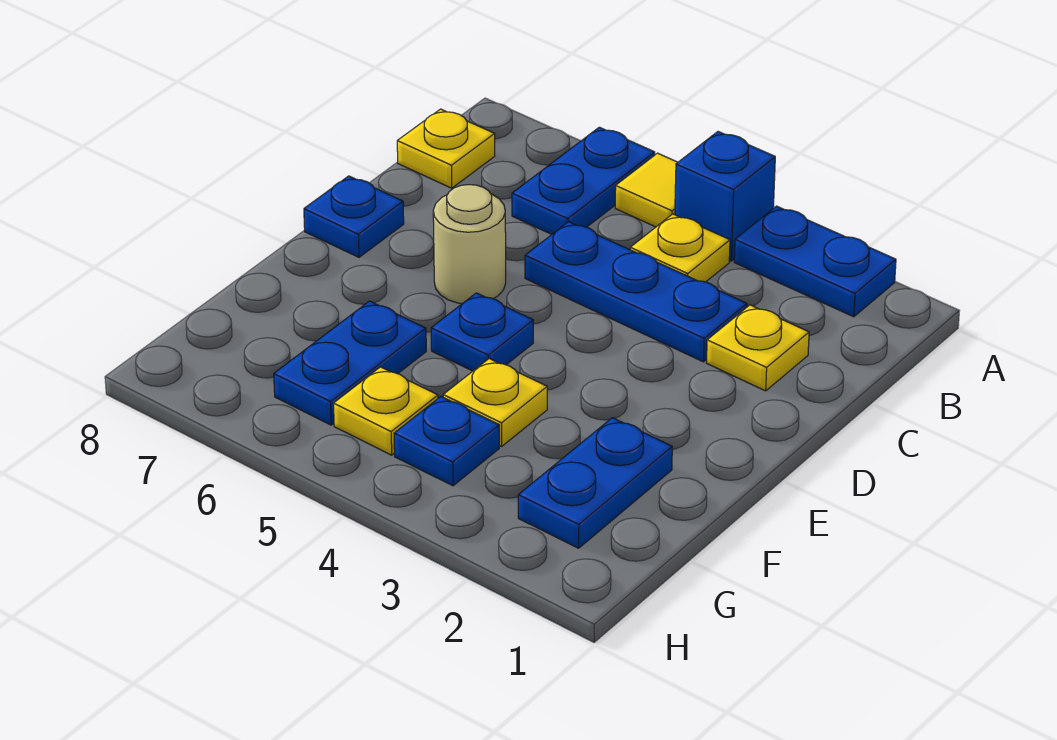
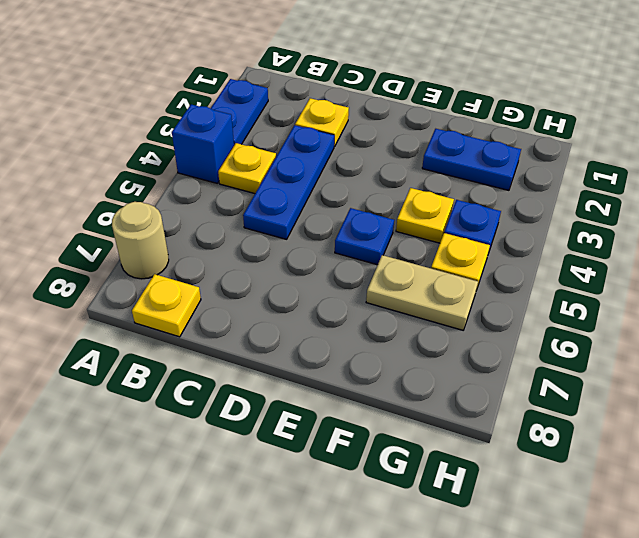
yellow 1x1 tile [615,153,678,227] -> none
blue 1x2 plate [512,127,655,234] -> none
tan 1x1 round brick [433,185,506,304] -> tan 1x1 round brick moved to [112,202,169,279]
blue 1x1 plate [304,176,404,257] -> none
blue 1x2 plate [274,301,426,425] -> tan 1x2 plate [366,255,478,330]

